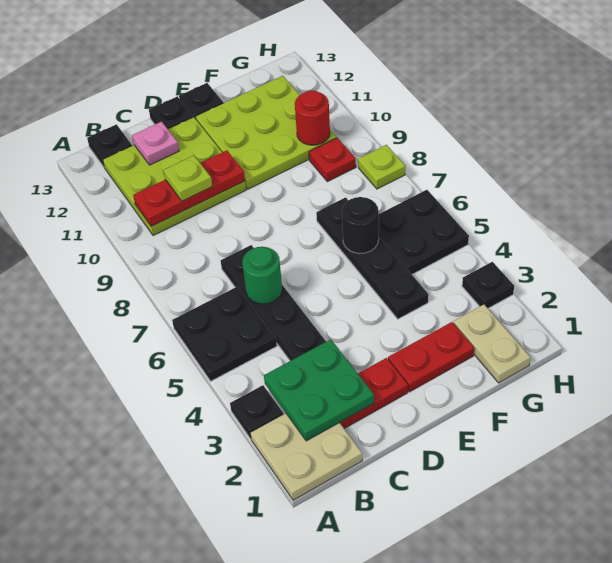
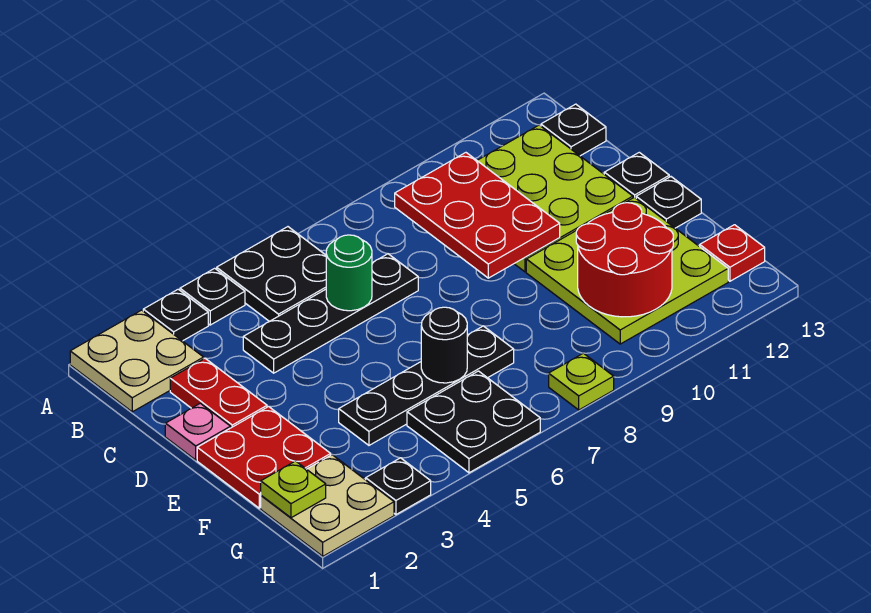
none -> black 1x1 plate [180,268,245,325]
green 2x2 plate [264,339,374,441] -> none
red 1x3 plate [133,150,245,226] -> red 2x3 plate [395,153,560,278]
lime 1x1 plate [164,156,212,201] -> lime 1x1 plate moved to [261,461,326,518]
pink 1x1 plate [132,122,179,165] -> pink 1x1 plate moved to [165,403,231,460]
red 1x2 plate [388,322,474,392] -> red 2x2 plate [197,407,331,508]
tan 1x2 plate [454,305,531,383] -> tan 2x2 plate [261,455,394,556]
red 1x1 plate [309,138,356,182] -> red 1x1 plate moved to [700,225,765,281]
red 1x1 round brick [295,90,330,145] -> red 2x2 round brick [576,203,673,317]

